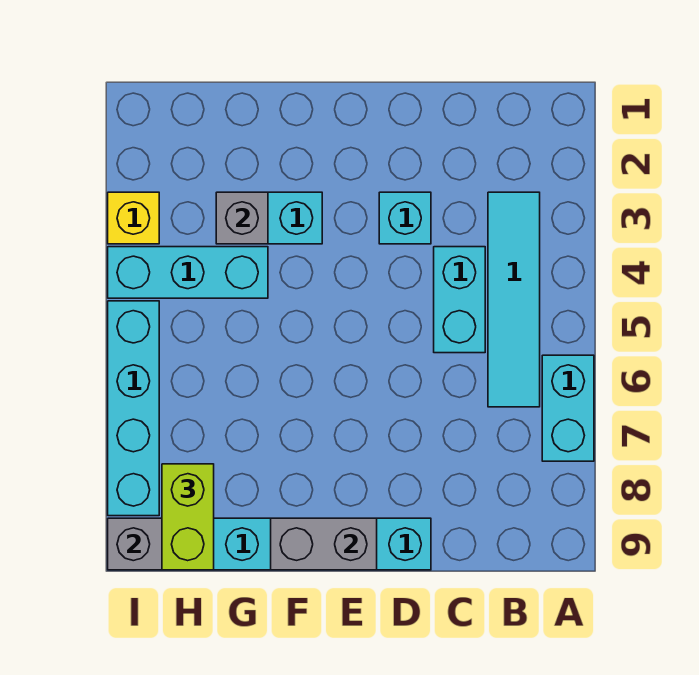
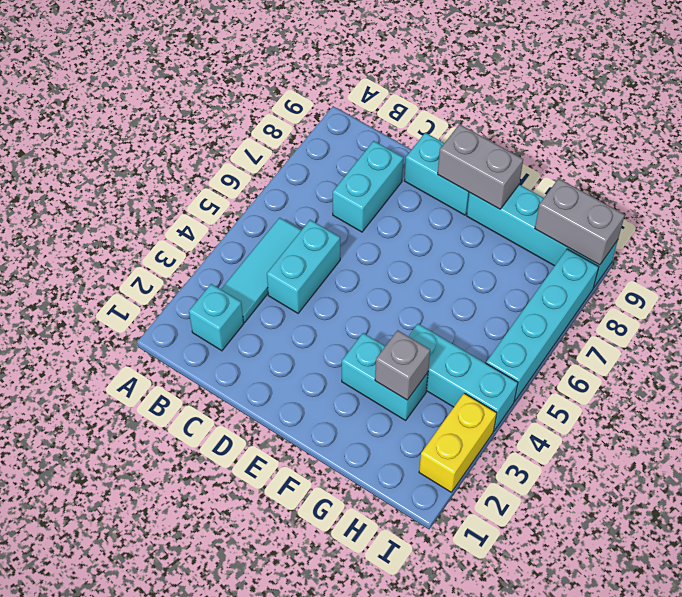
cyan 1x2 brick [542,355,594,461] -> cyan 1x2 brick moved to [333,141,403,232]
cyan 1x4 tile [488,192,540,407] -> cyan 1x3 tile [221,218,301,322]
cyan 1x1 brick [379,192,431,244] -> cyan 1x1 brick moved to [189,284,244,351]
lime 1x2 brick [162,464,214,570] -> none
yellow 1x1 brick [108,192,159,244] -> yellow 1x2 brick [419,393,497,492]

